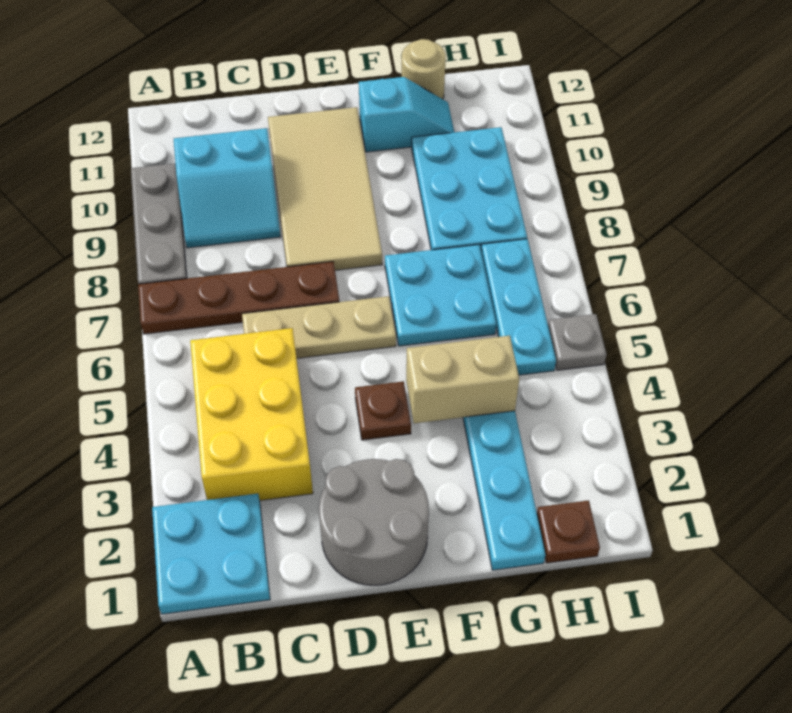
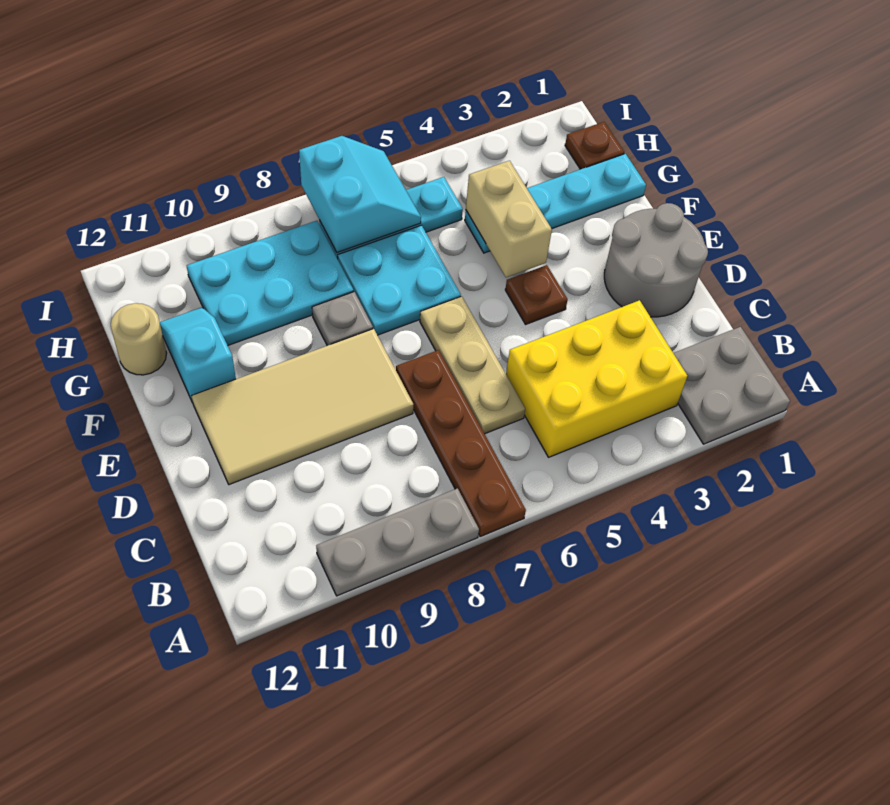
cyan 2x2 plate [152,494,270,614] -> grey 2x2 plate [674,327,790,444]
cyan 2x2 slope [174,128,281,248] -> cyan 2x2 slope moved to [299,136,421,253]
grey 1x1 plate [548,314,606,370] -> grey 1x1 plate moved to [312,292,373,346]

